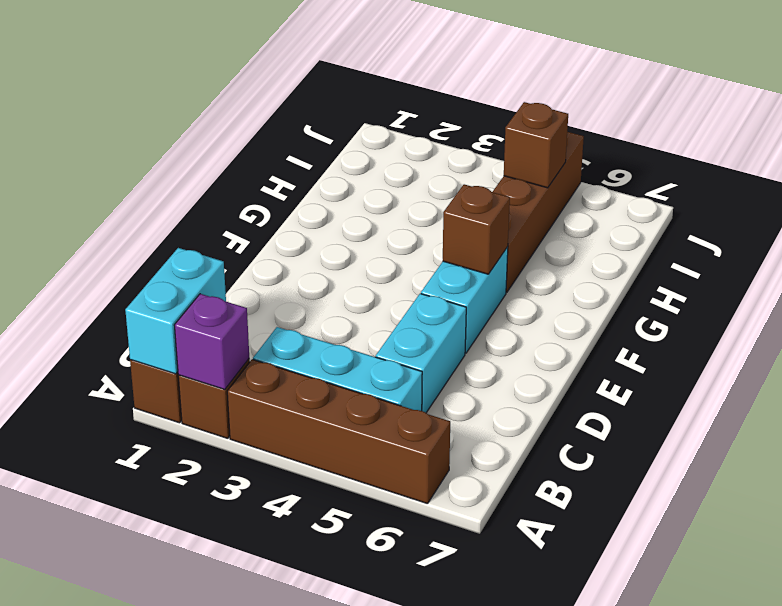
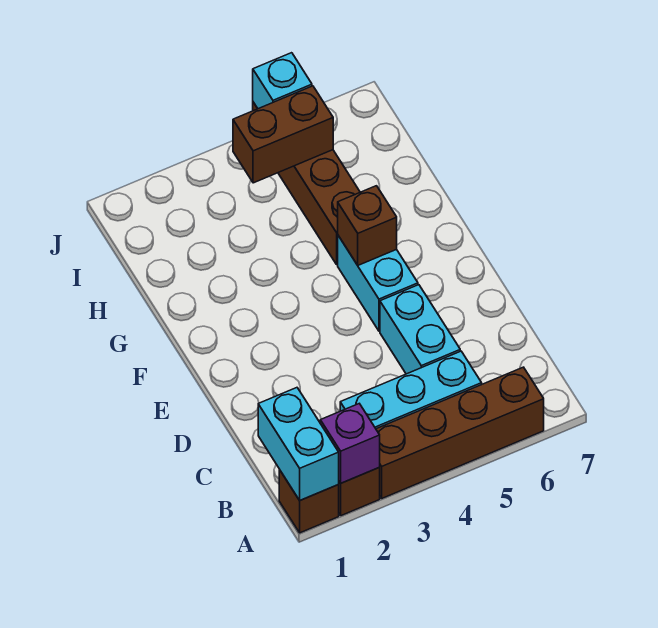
brown 1x1 brick [504,102,568,188] -> brown 1x2 brick [233,86,333,183]
none -> cyan 1x1 brick [253,53,312,109]

